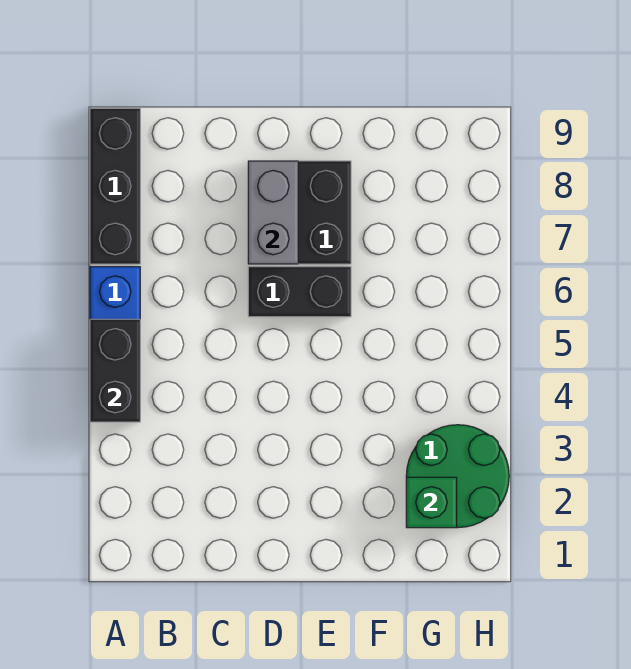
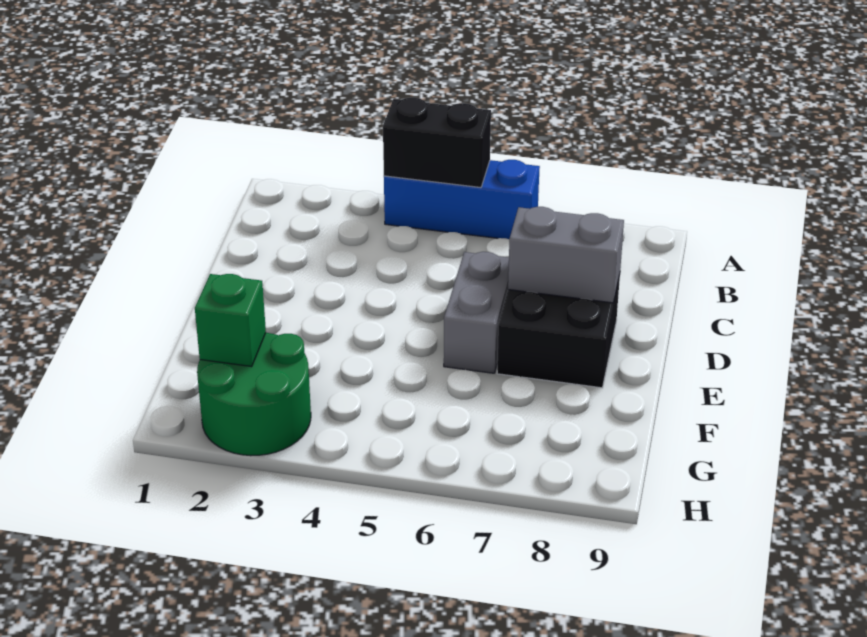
black 1x3 brick [90,108,140,264] -> none
black 1x2 brick [248,267,351,317] -> grey 1x2 brick [444,252,509,373]

